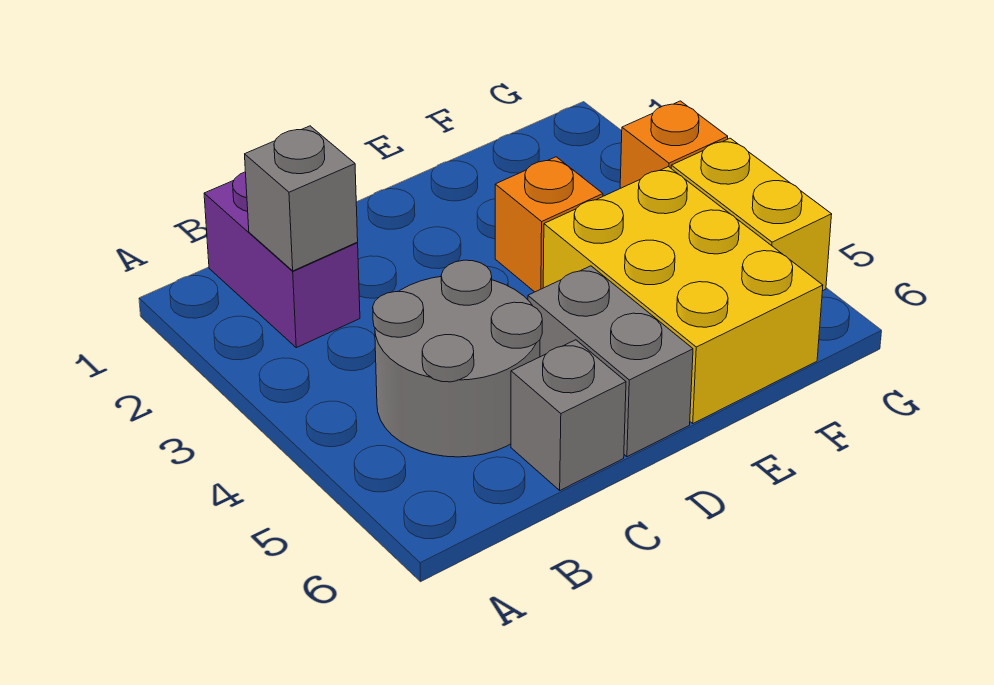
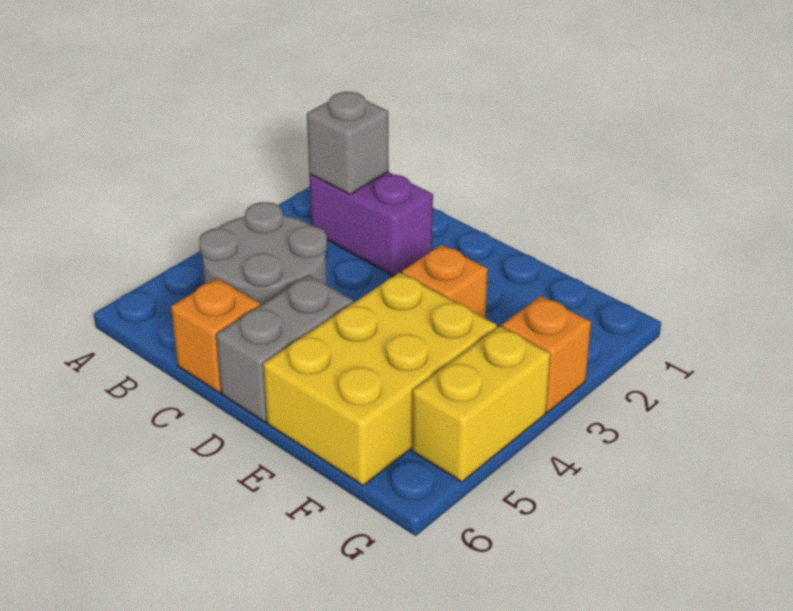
purple 1x2 brick [204,172,360,348] -> purple 1x2 brick turned to [309,172,433,276]
grey 1x1 brick [511,340,626,490] -> orange 1x1 brick [171,278,260,393]

